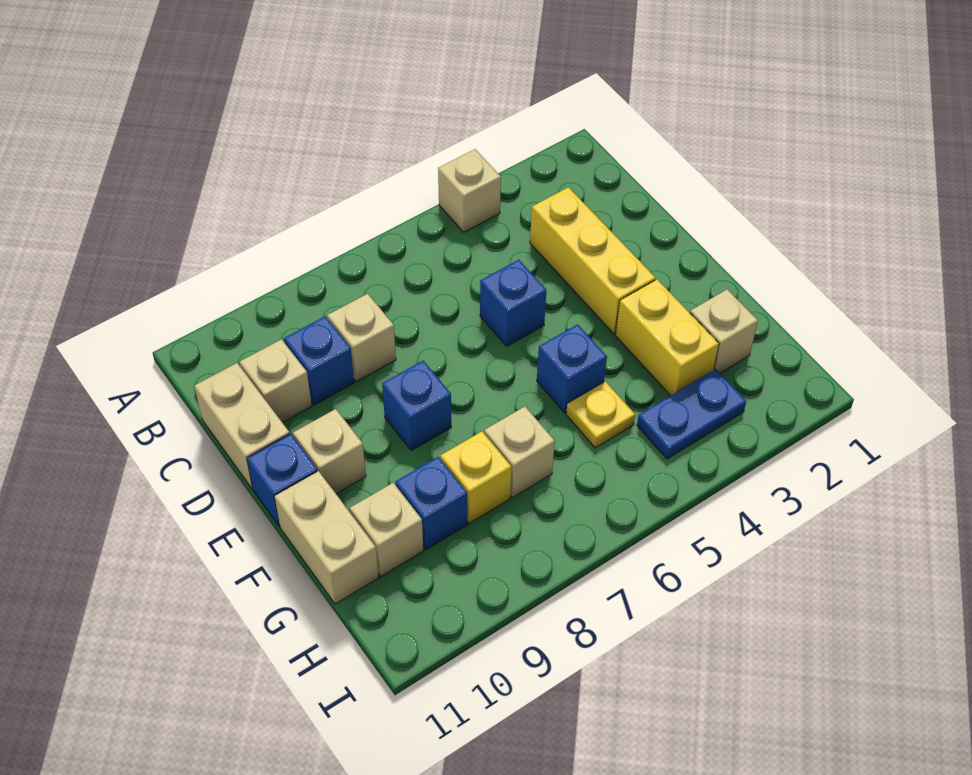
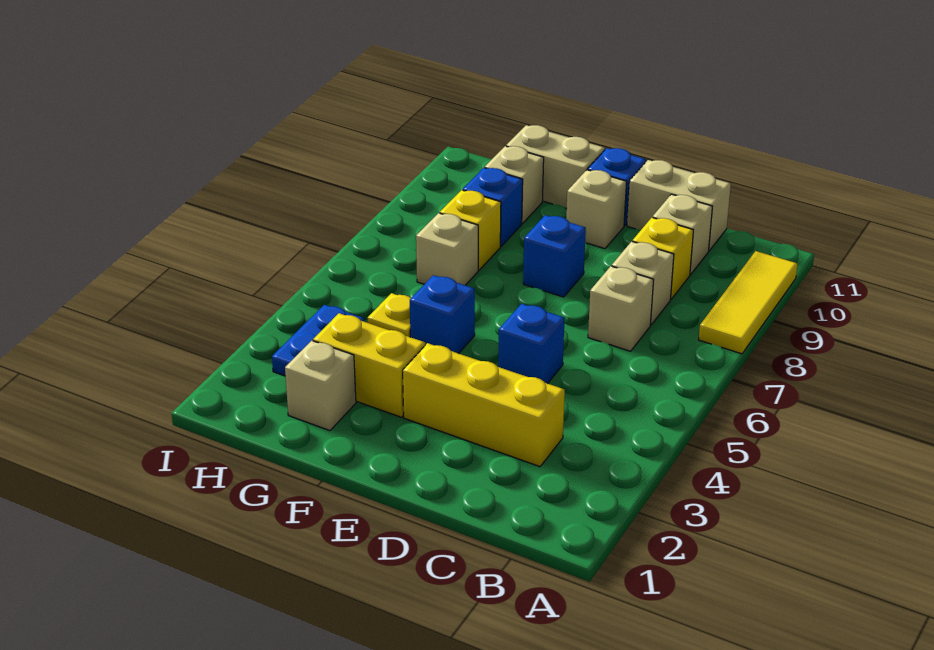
tan 1x1 brick [438,149,501,232] -> tan 1x1 brick moved to [588,266,653,351]
none -> yellow 1x3 tile [699,251,798,354]
blue 1x1 brick [284,316,354,405] -> yellow 1x1 brick [632,217,693,299]

